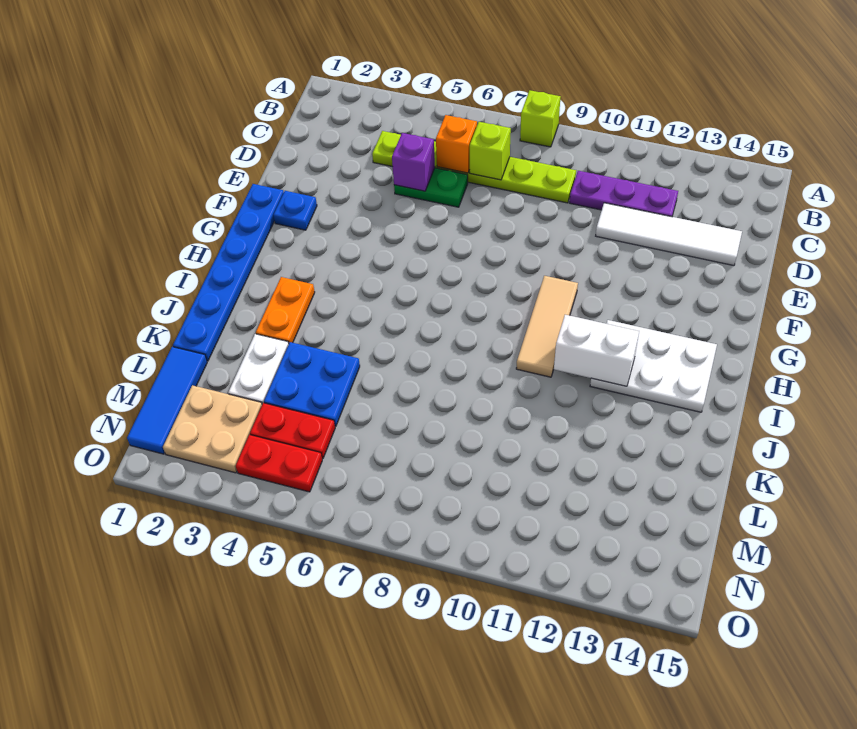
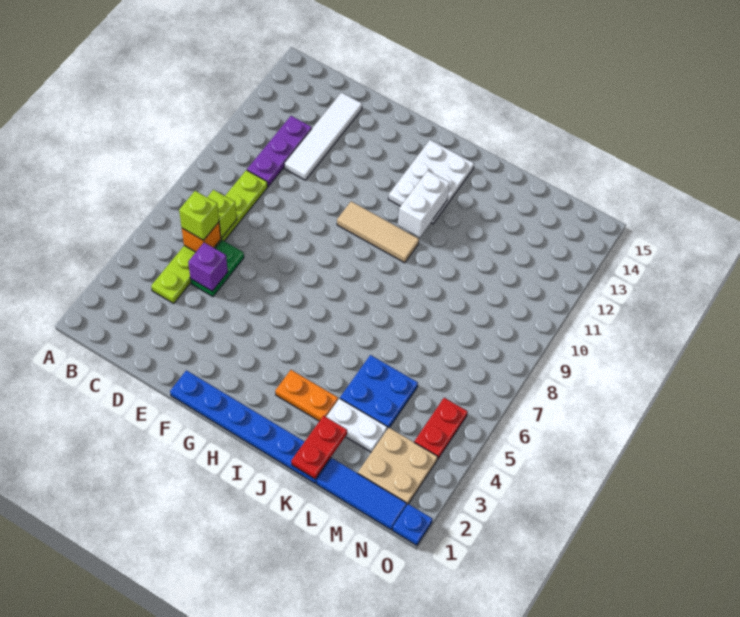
lime 1x1 brick [520,90,561,147] -> lime 1x1 brick moved to [179,191,219,240]
blue 1x1 plate [273,191,317,230] -> blue 1x1 plate moved to [392,504,432,545]
red 1x2 plate [250,403,335,459] -> red 1x2 plate moved to [291,416,347,479]

